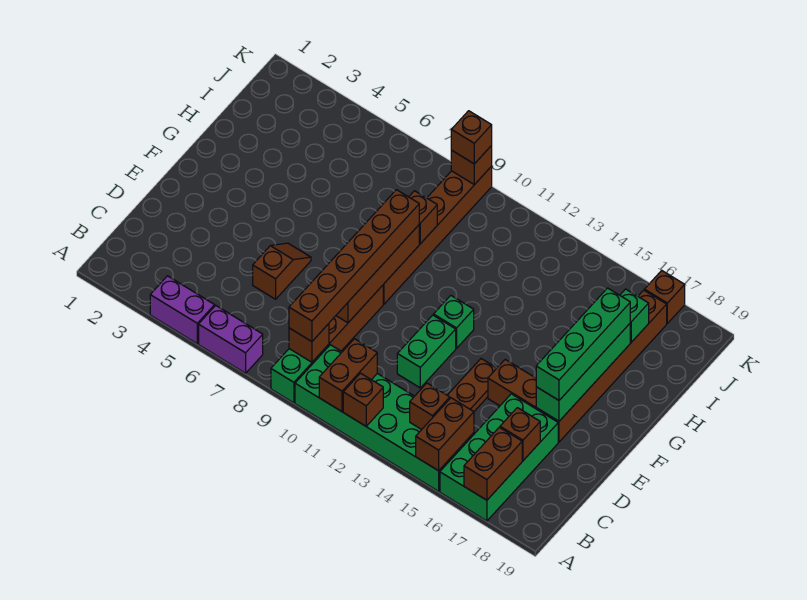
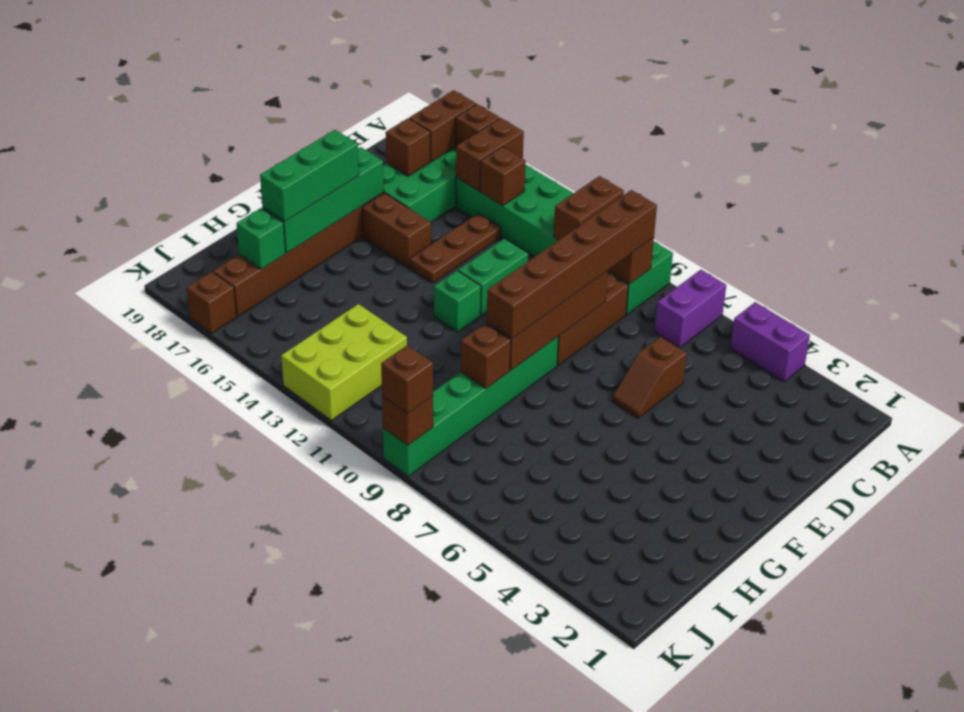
purple 1x2 brick [199,306,263,373] -> purple 1x2 brick turned to [654,270,726,348]
brown 1x1 brick [343,373,383,426] -> brown 1x1 brick moved to [455,104,500,148]
green 1x4 brick [536,288,630,400] -> green 1x3 brick [260,130,359,222]
brown 1x6 brick [383,167,492,304] -> green 1x6 brick [383,336,559,476]
none -> lime 2x3 brick [281,304,407,420]

